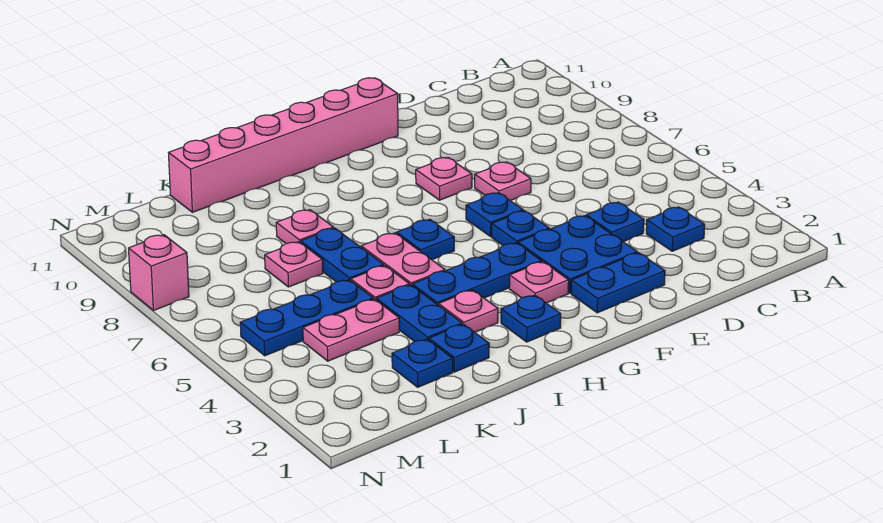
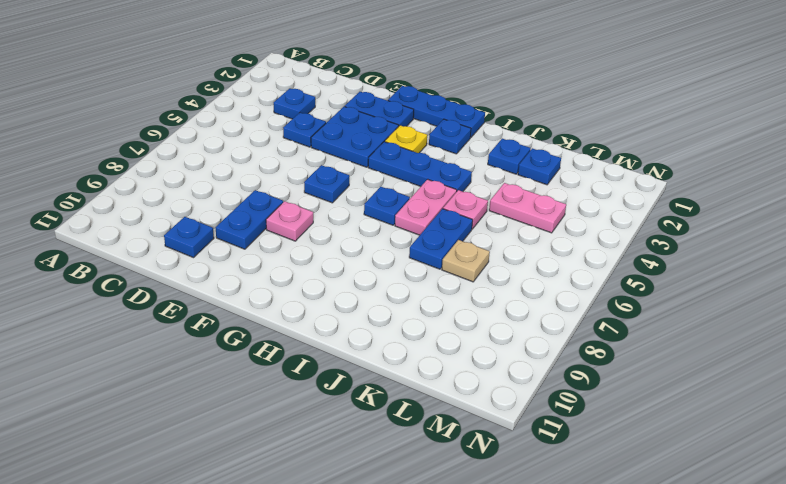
pink 1x1 plate [475,162,531,201] -> none
blue 1x1 plate [492,211,549,245] -> blue 1x1 plate moved to [164,217,214,258]
pink 1x6 brick [169,78,398,212] -> none
pink 1x1 plate [509,262,569,303] -> yellow 1x1 plate [385,125,427,153]
pink 1x1 plate [439,290,498,332] -> none
blue 1x2 plate [376,285,462,342] -> blue 1x2 plate moved to [216,190,283,249]
pink 1x1 plate [276,210,333,243] -> none
blue 1x3 plate [240,280,373,356] -> blue 1x3 plate moved to [388,86,485,138]
pink 1x1 plate [265,242,323,287] -> tan 1x1 plate [442,240,490,282]
pink 1x1 brick [129,235,189,310] -> none

